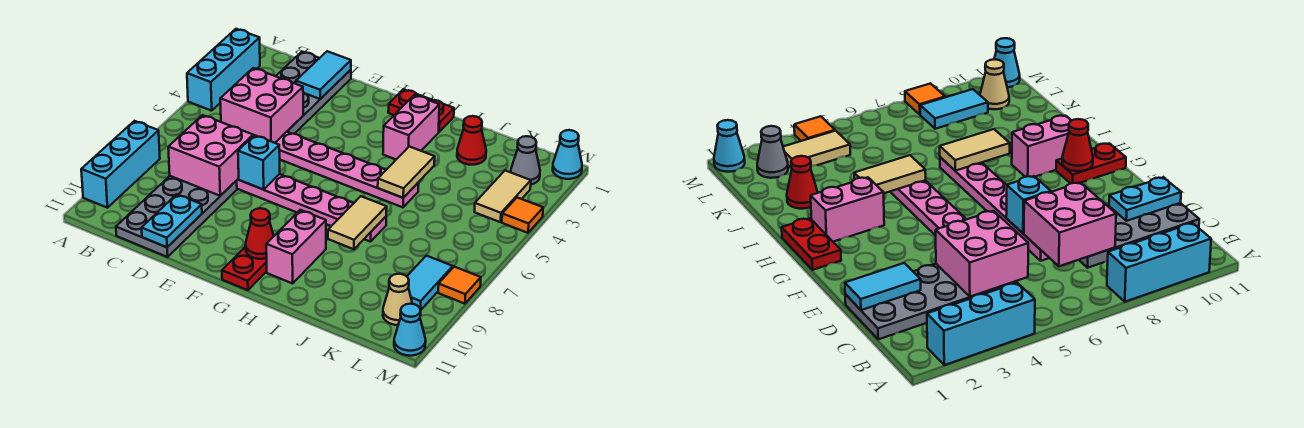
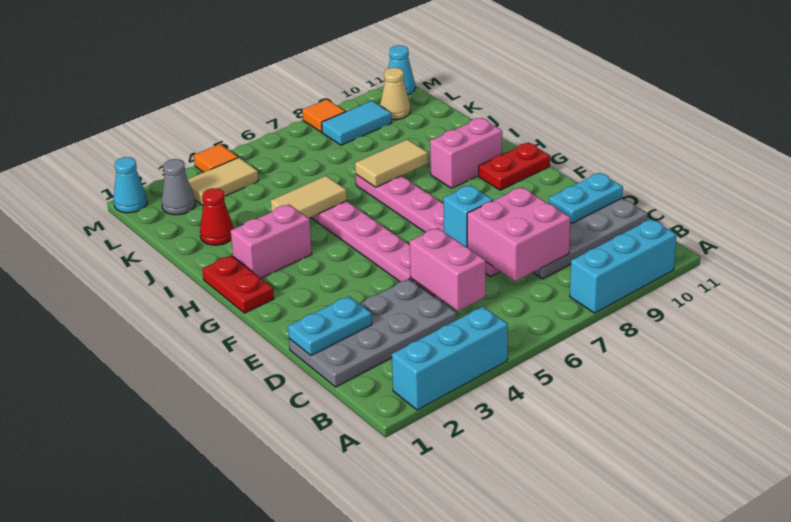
pink 2x2 brick [220,68,303,143] -> pink 1x2 brick [409,228,486,311]
cyan 1x2 tile [296,51,351,99] -> cyan 1x2 plate [288,296,372,355]
red 1x1 cone [245,208,274,259] -> none

